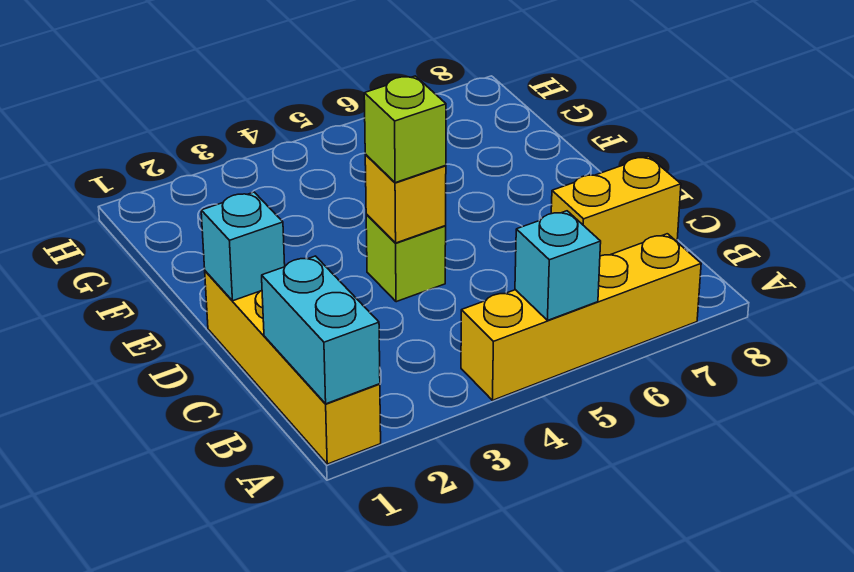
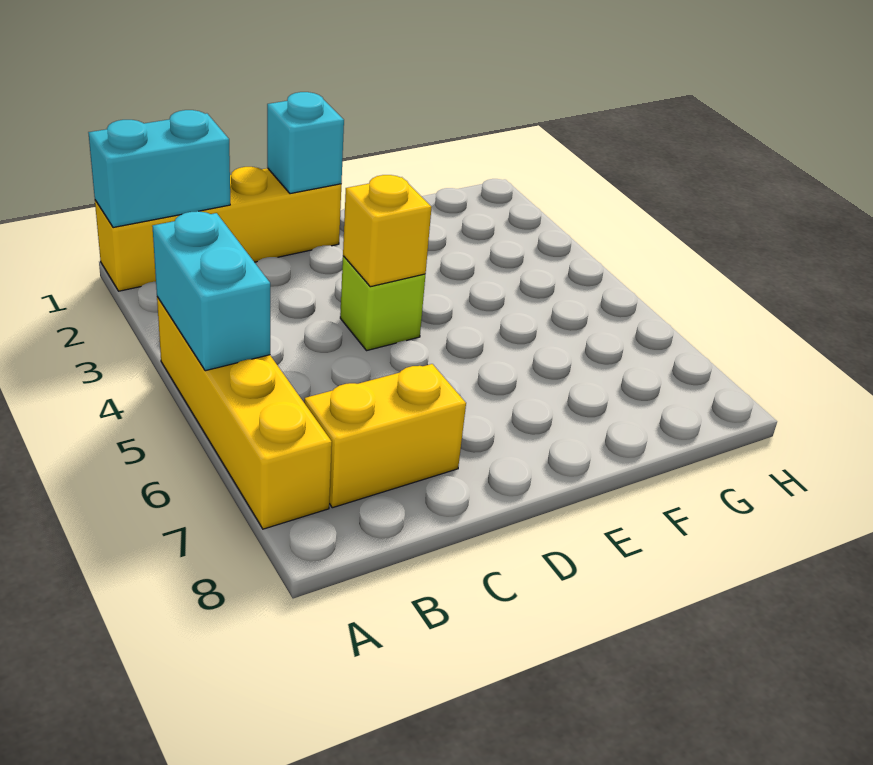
cyan 1x1 brick [515,211,601,320] -> cyan 1x2 brick [152,211,270,371]
yellow 1x2 brick [551,156,681,256] -> yellow 1x2 brick turned to [304,364,466,508]
lime 1x1 brick [364,76,446,183] -> none

